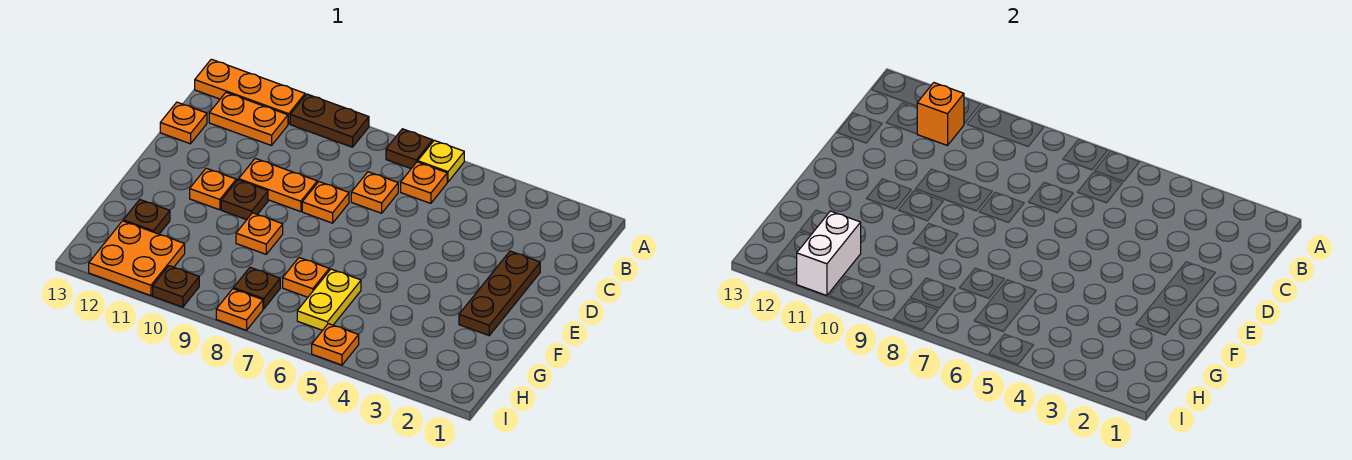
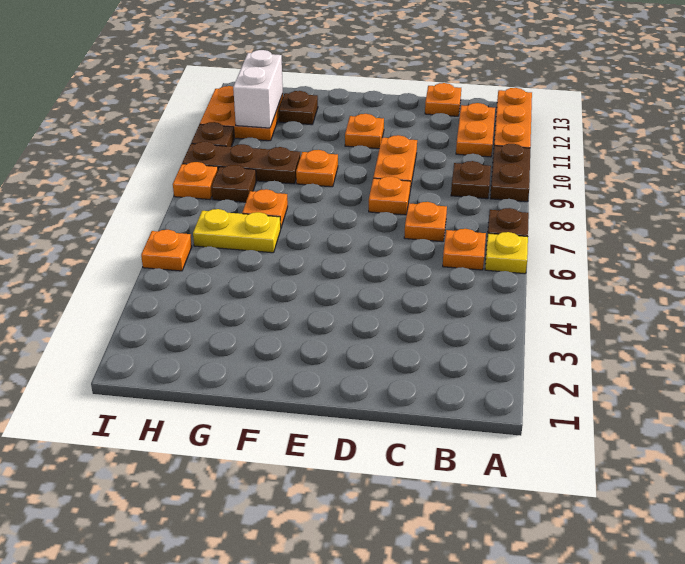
orange 1x1 brick [917,83,964,146] -> none
brown 1x3 plate [459,251,540,335] -> brown 1x3 plate moved to [182,142,300,184]
brown 1x1 plate [221,180,268,220] -> brown 1x1 plate moved to [451,161,491,199]
white 1x2 brick [797,211,861,296] -> white 1x2 brick turned to [233,50,283,128]

